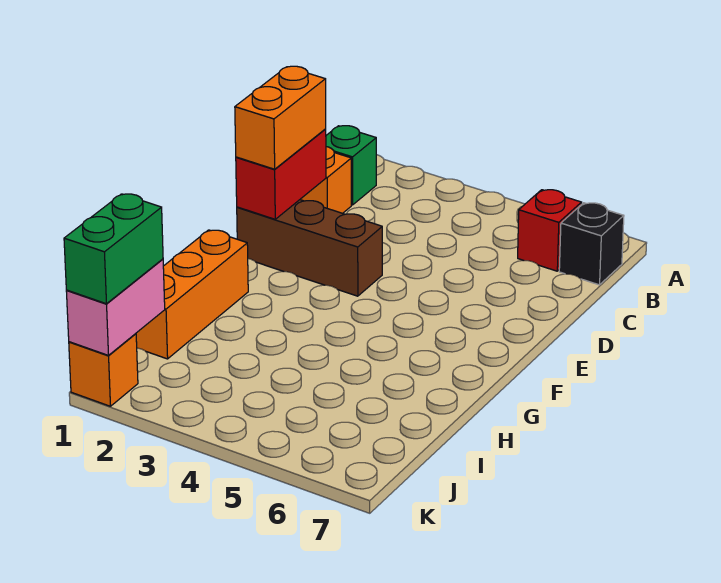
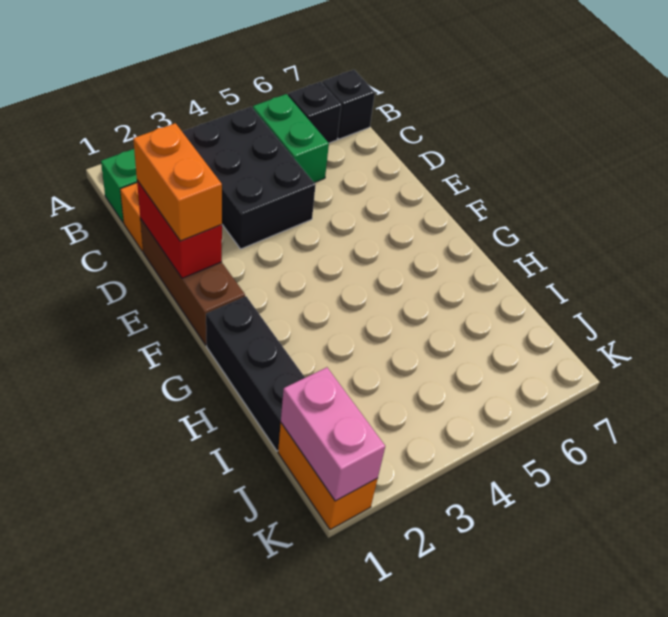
none -> black 2x3 brick [182,107,316,249]
red 1x1 brick [518,190,582,271] -> black 1x1 brick [288,82,341,143]
brown 1x3 brick [237,200,382,296] -> brown 1x3 brick turned to [140,219,245,345]
orange 1x3 brick [136,230,248,359] -> black 1x3 brick [206,296,305,451]
green 1x2 brick [64,194,163,304] -> green 1x2 brick moved to [253,94,329,183]
orange 1x1 brick [69,334,138,406] -> orange 1x2 brick [278,423,378,530]

